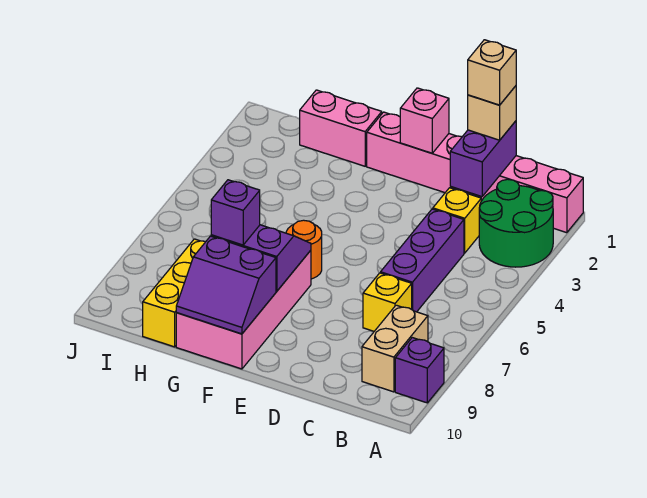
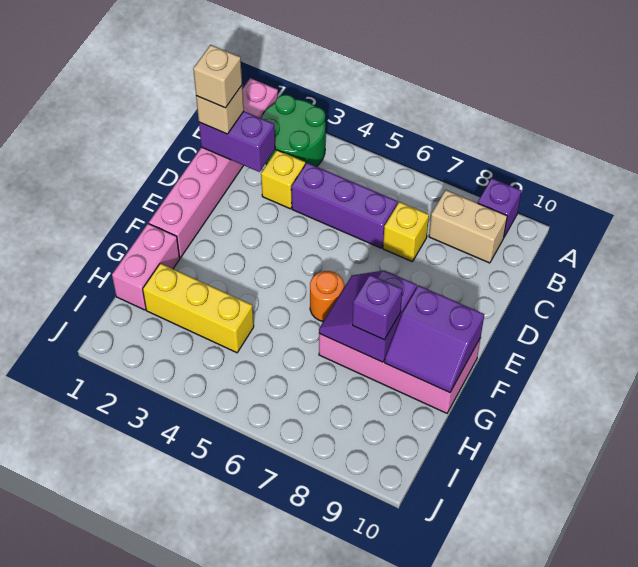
pink 1x1 brick [400,88,449,153] -> none
purple 2x2 slope [176,236,276,334] -> purple 2x2 slope turned to [385,285,484,393]
yellow 1x3 brick [143,239,206,347] -> yellow 1x3 brick moved to [143,263,254,353]

